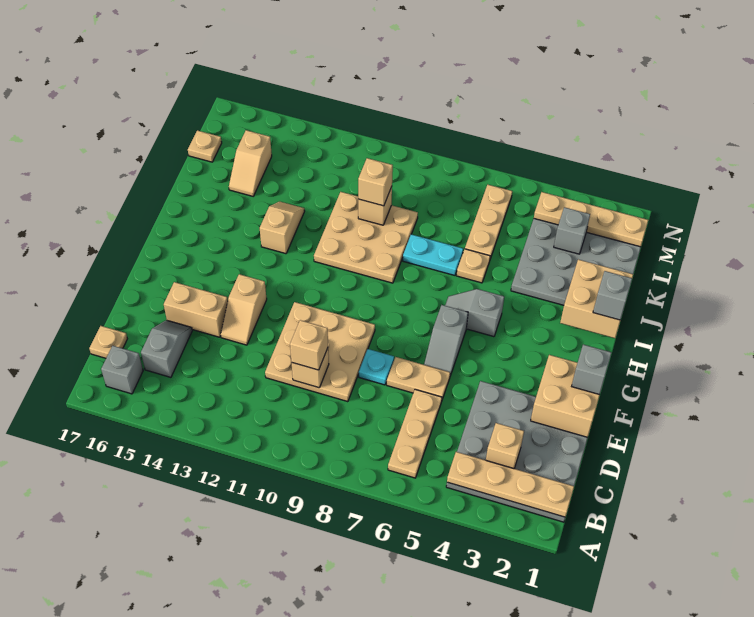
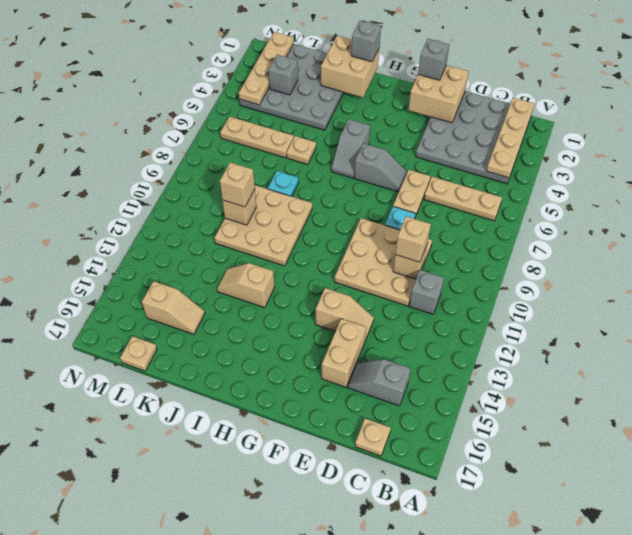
grey 1x1 brick [101,346,143,394] -> grey 1x1 brick moved to [409,270,444,314]
tan 1x1 brick [486,423,524,469] -> none
cyan 1x2 plate [403,234,463,275] -> cyan 1x1 plate [268,171,299,196]

